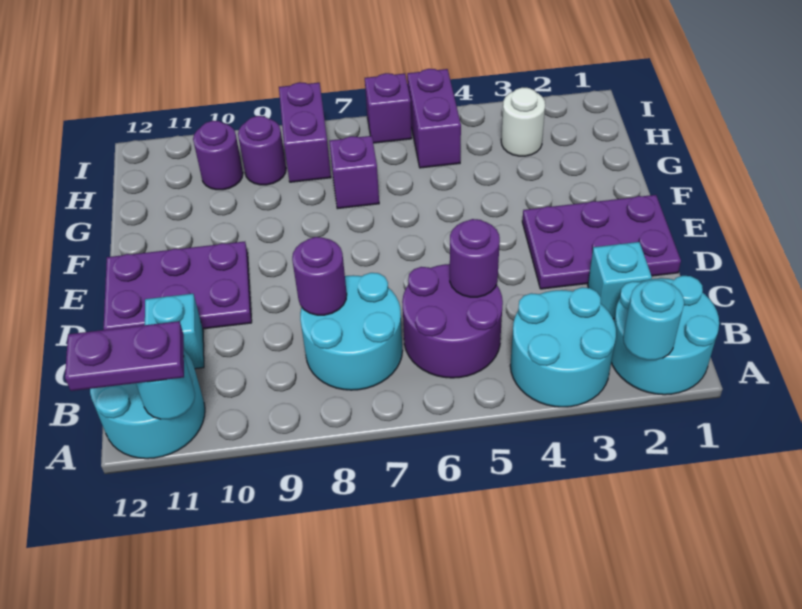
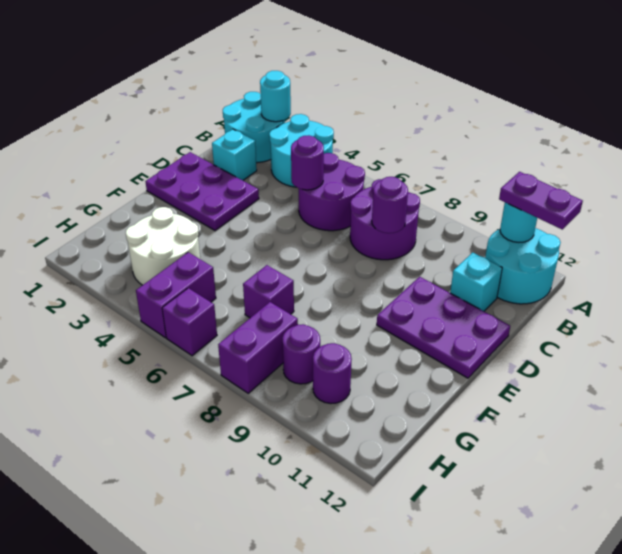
cyan 2x2 round brick [300,273,403,390] -> purple 2x2 round brick [350,179,420,260]
white 1x1 round brick [501,87,545,156] -> white 2x2 round brick [126,207,200,285]

